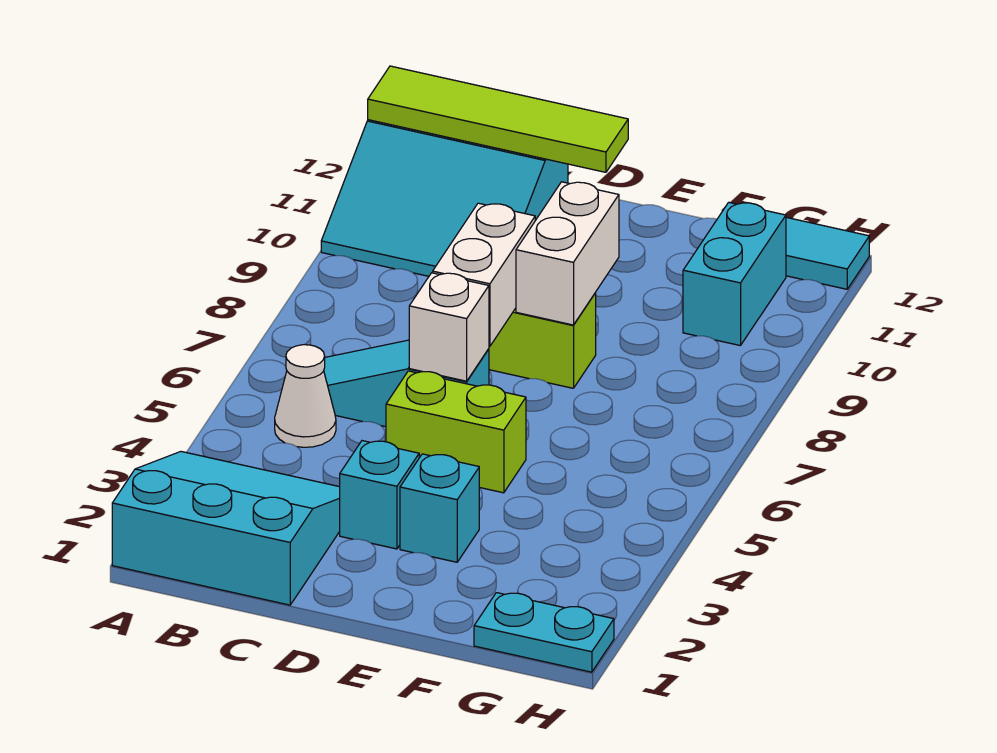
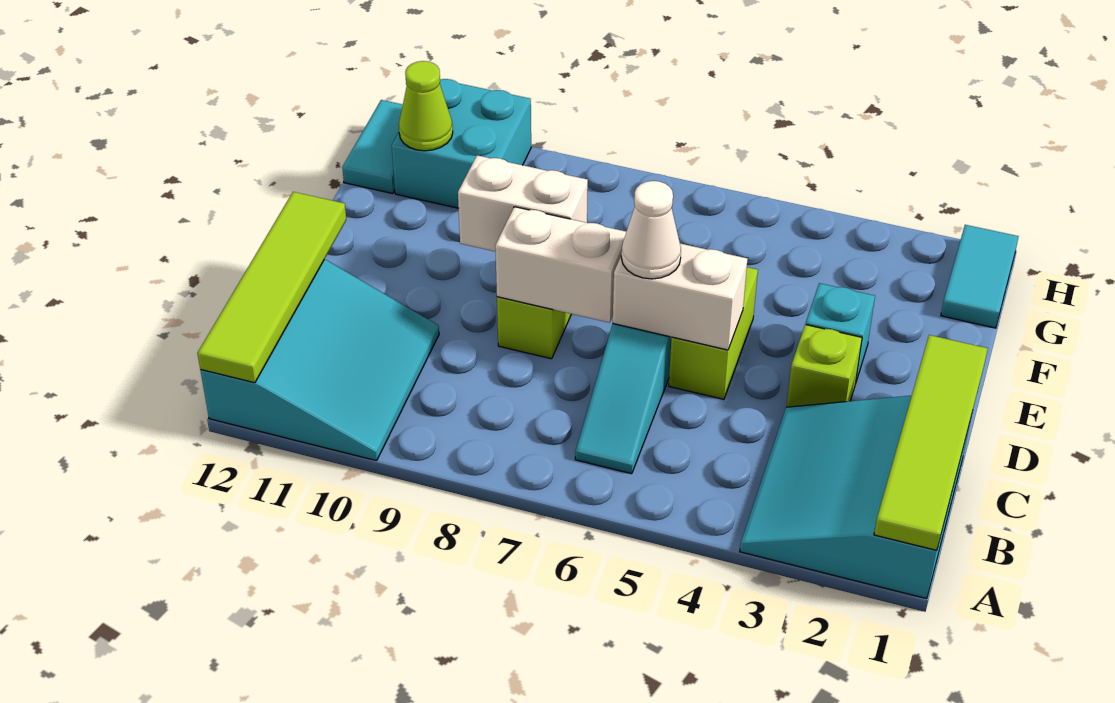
none -> lime 1x4 tile [874,335,988,550]
white 1x1 cone [275,345,336,447] -> white 1x1 cone moved to [621,181,681,279]
cyan 1x1 brick [340,441,419,549] -> lime 1x1 brick [787,324,862,407]
white 1x1 brick [409,273,489,381] -> white 1x2 brick [613,244,747,350]
cyan 1x2 plate [474,593,614,672] -> cyan 1x2 tile [941,225,1019,328]
cyan 1x2 brick [683,202,786,346] -> cyan 2x2 brick [392,79,531,208]
none -> lime 1x1 cone [399,61,453,151]

